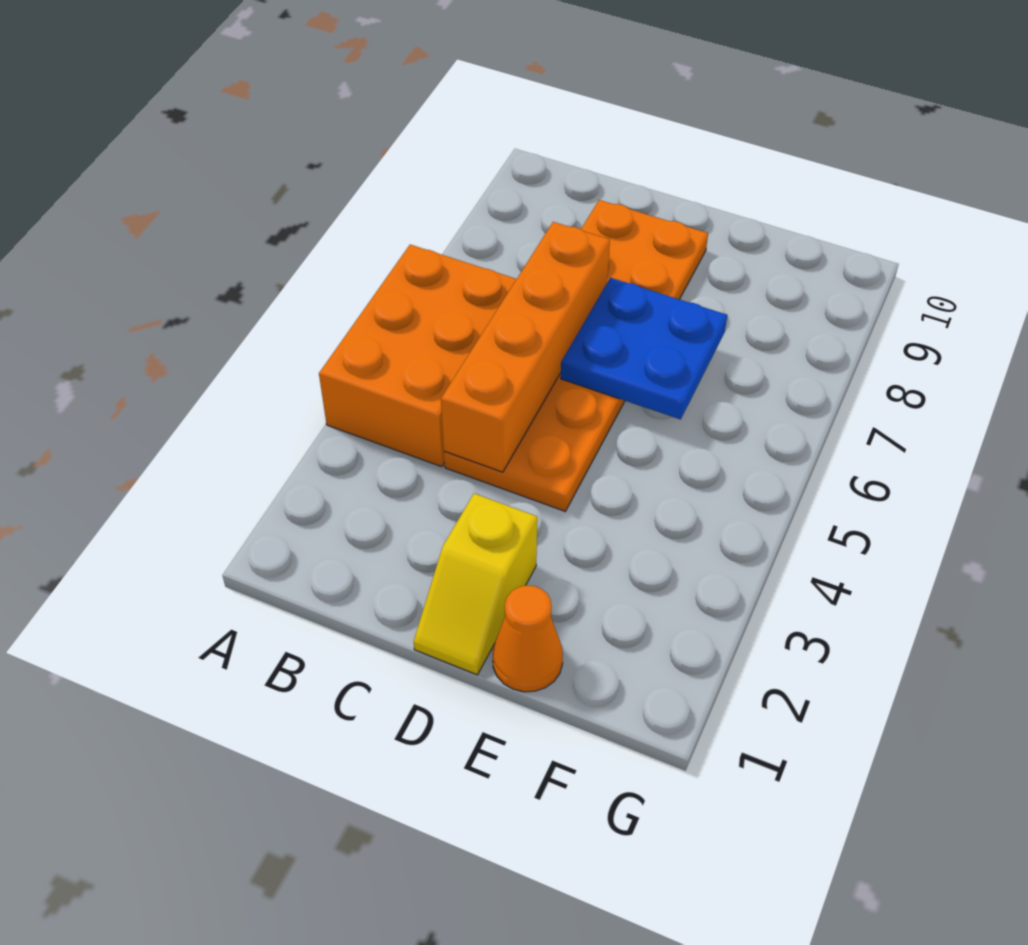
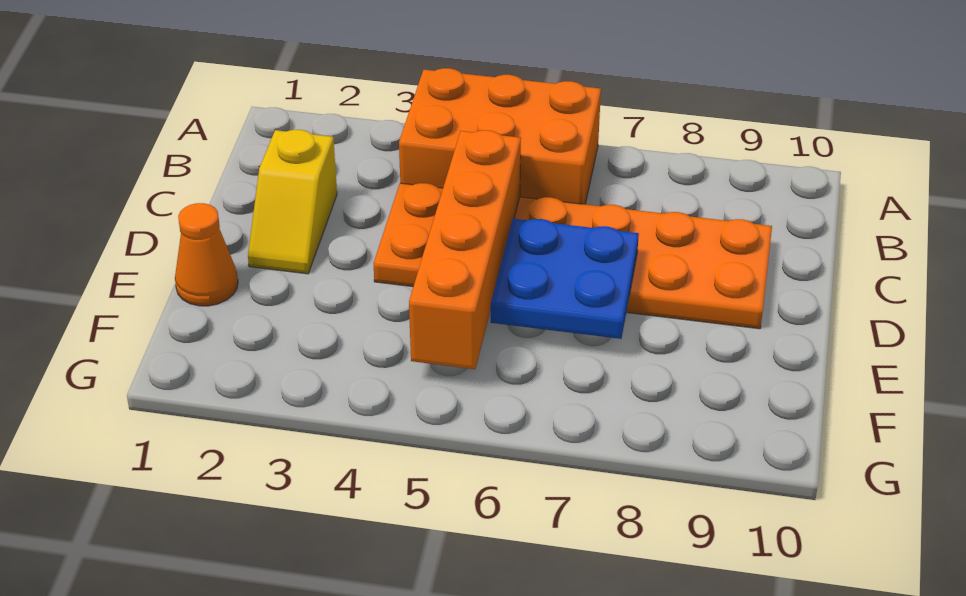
orange 1x4 brick [441,222,610,472] -> orange 1x4 brick turned to [409,130,521,369]
yellow 1x2 slope [414,494,537,675] -> yellow 1x2 slope turned to [248,130,337,274]

